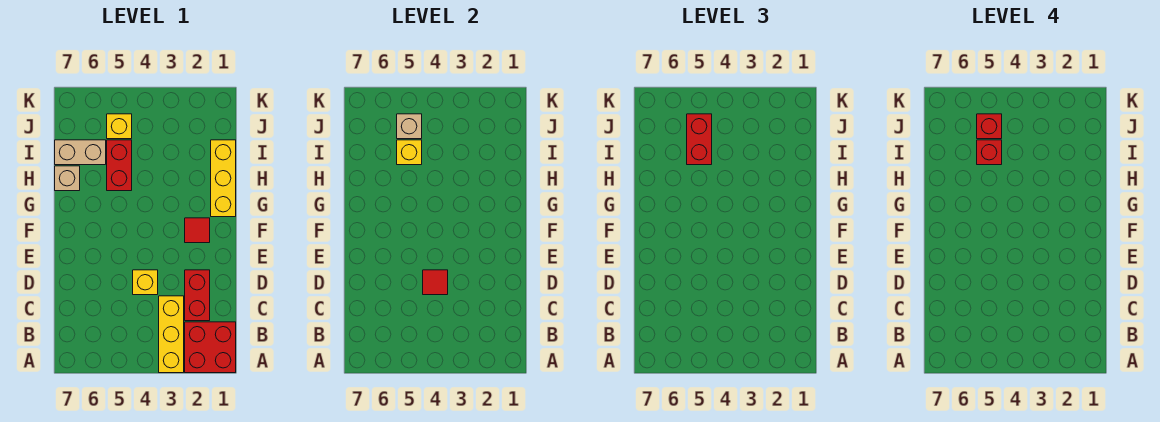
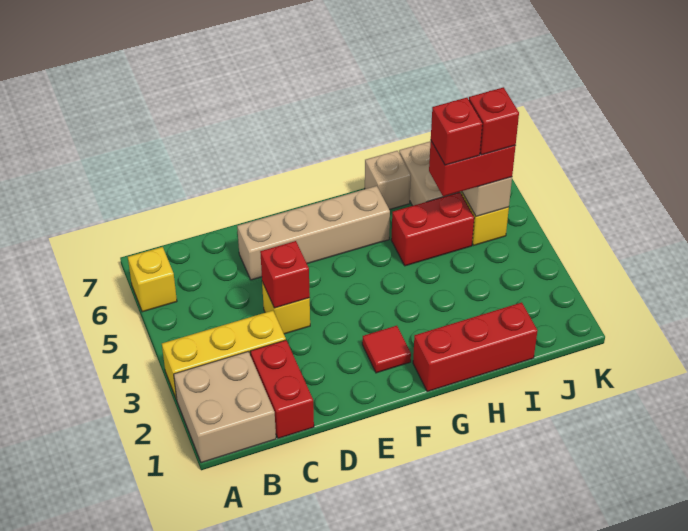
red 2x2 brick [185,322,236,373] -> tan 2x2 brick [174,352,276,463]
red 1x2 brick [185,270,210,321] -> red 1x2 brick turned to [250,340,314,438]
red 1x1 tile [423,270,448,295] -> red 1x1 brick [260,241,310,308]
none -> tan 1x4 brick [237,186,390,280]
yellow 1x3 brick [211,140,236,217] -> red 1x3 brick [413,302,538,392]
yellow 1x1 brick [397,140,422,165] -> yellow 1x1 brick moved to [128,247,177,312]

